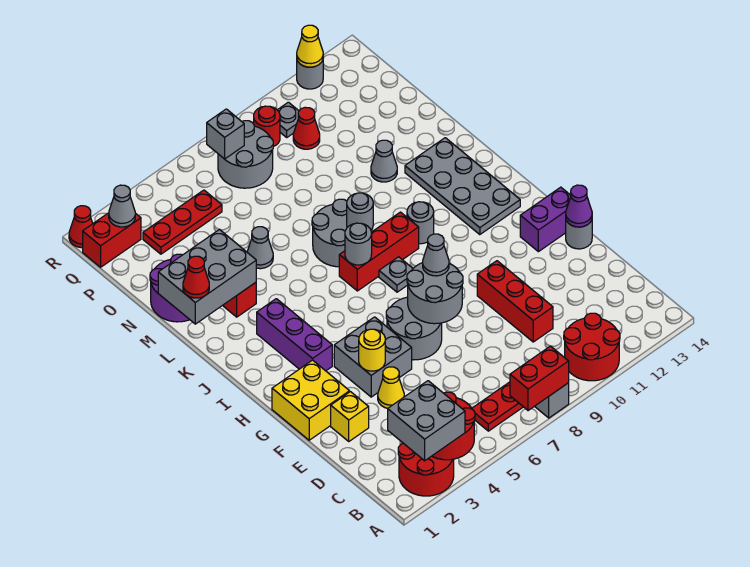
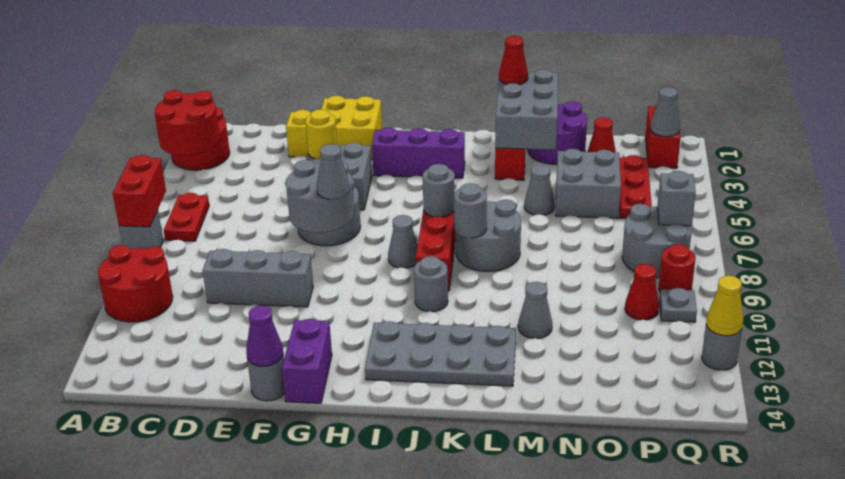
grey 2x2 brick [388,381,465,461] -> grey 2x2 brick moved to [556,149,621,218]
red 1x3 brick [477,261,553,342] -> grey 1x3 brick [203,249,313,307]
yellow 1x1 cone [378,367,404,408] -> none
grey 1x1 plate [379,257,413,292] -> grey 1x1 cone [388,215,418,268]
red 1x1 cone [69,206,93,248] -> red 1x1 cone moved to [588,118,616,153]

